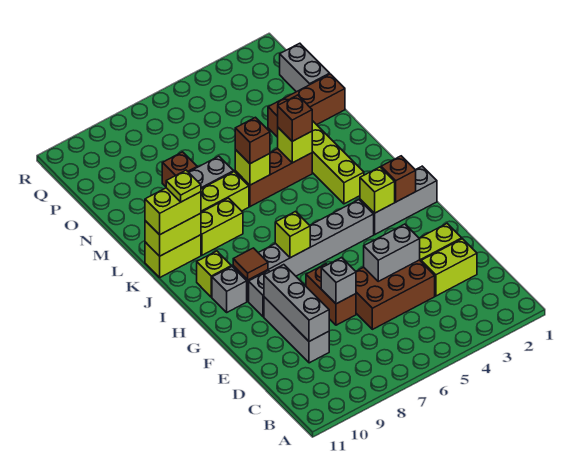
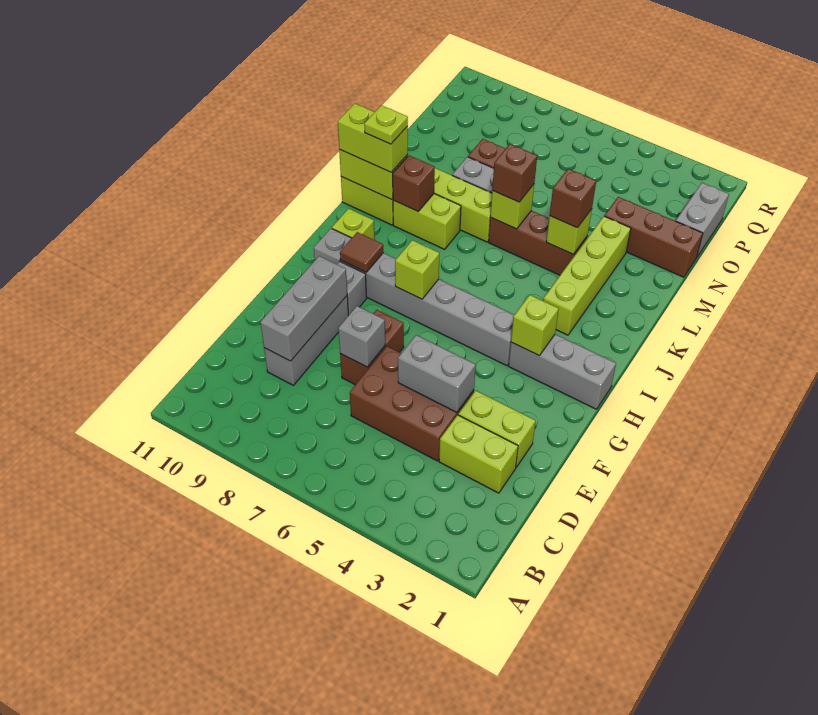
brown 1x1 brick [381,156,416,202] -> brown 1x1 brick moved to [393,155,435,211]

